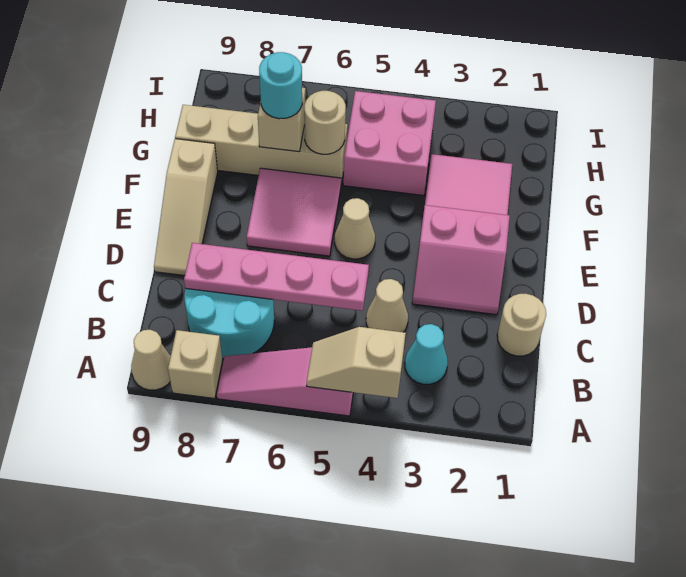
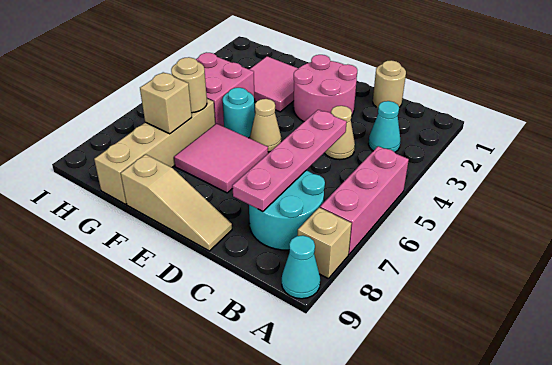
tan 1x2 slope [307,327,406,398] -> none
pink 1x3 slope [217,347,353,416] -> pink 1x3 brick [320,146,409,254]
tan 1x1 cone [131,330,171,390] -> cyan 1x1 cone [282,235,320,299]
pink 2x2 slope [412,205,510,315] -> pink 2x2 round brick [293,55,357,122]
cyan 1x1 round brick [259,52,302,119] -> cyan 1x1 round brick moved to [222,88,255,138]

